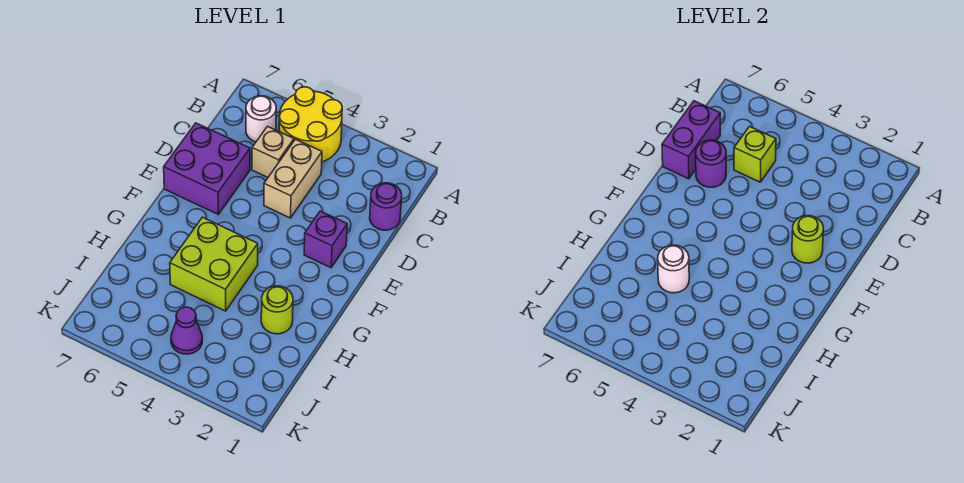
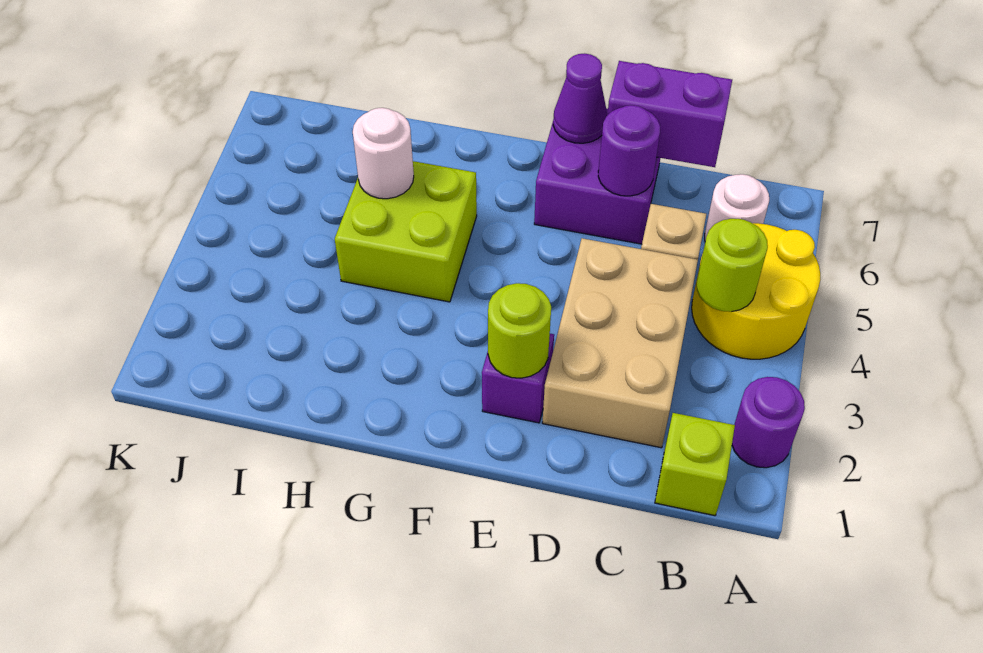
purple 1x1 round brick [370,183,402,230] -> purple 1x1 round brick moved to [732,377,805,468]
tan 1x2 brick [264,139,322,218] -> tan 2x3 brick [542,238,698,448]
lime 1x1 brick [734,126,776,182] -> lime 1x1 brick moved to [655,413,735,516]
lime 1x1 round brick [261,286,293,334] -> lime 1x1 round brick moved to [697,219,768,312]
purple 1x1 cone [171,307,202,354] -> purple 1x1 cone moved to [553,54,607,143]

